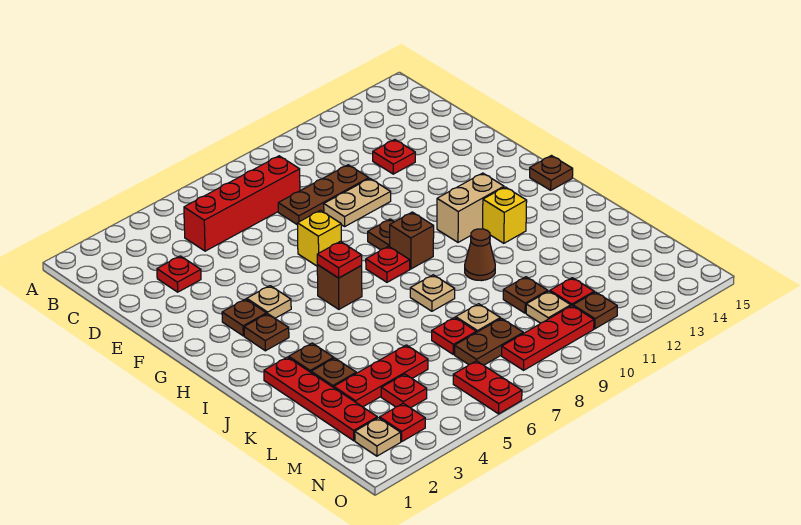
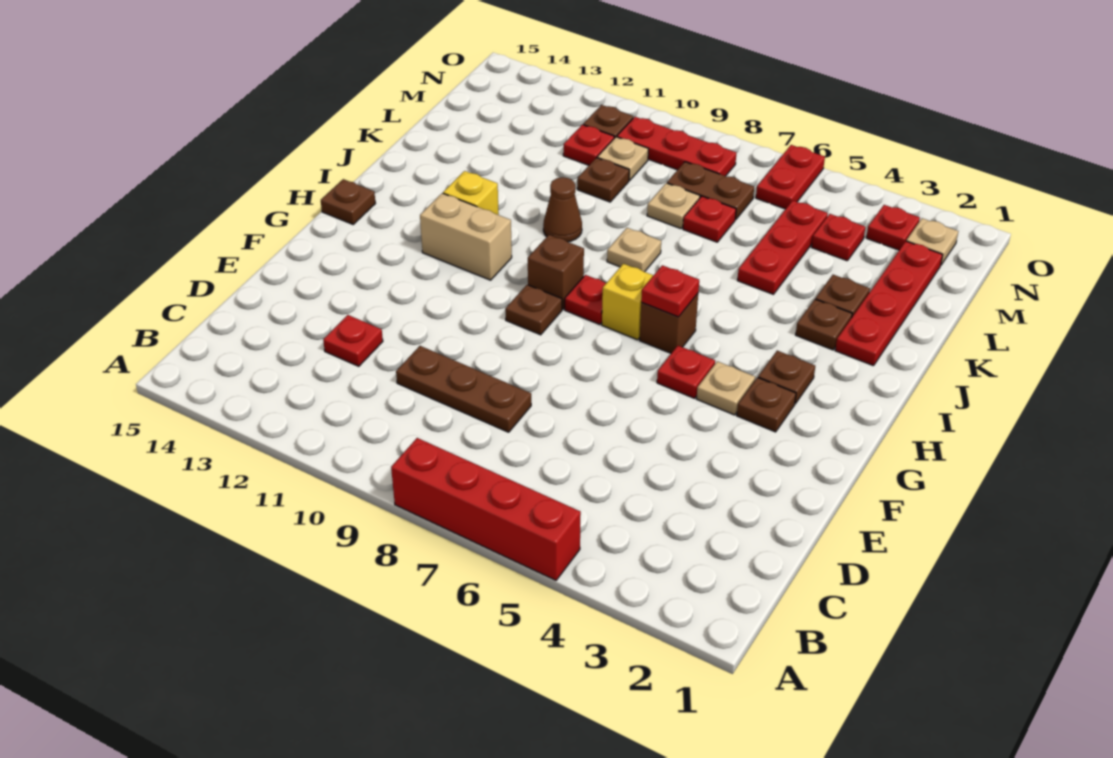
red 1x4 brick [184,156,300,251] -> red 1x4 brick moved to [391,438,581,580]
red 1x1 plate [157,256,201,292] -> red 1x1 plate moved to [657,346,715,398]
tan 1x2 plate [324,179,391,227] -> none
yellow 1x1 brick [297,210,341,266] -> yellow 1x1 brick moved to [602,264,653,340]
red 1x3 plate [334,345,428,407] -> red 1x3 plate turned to [737,201,828,294]

